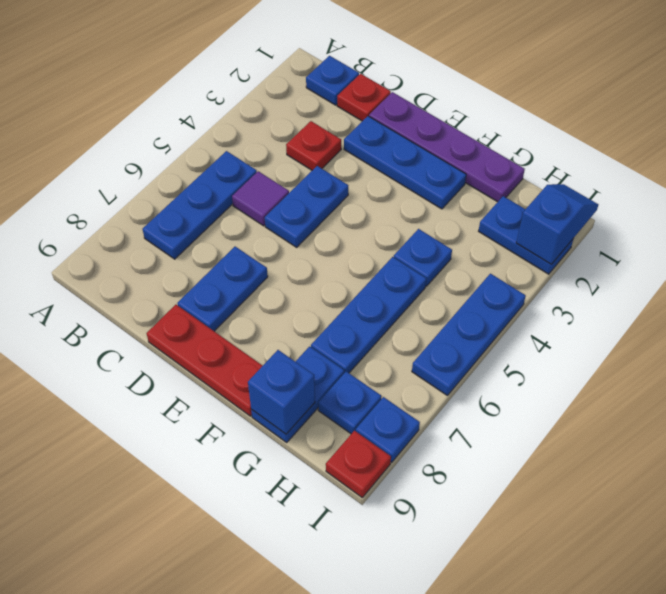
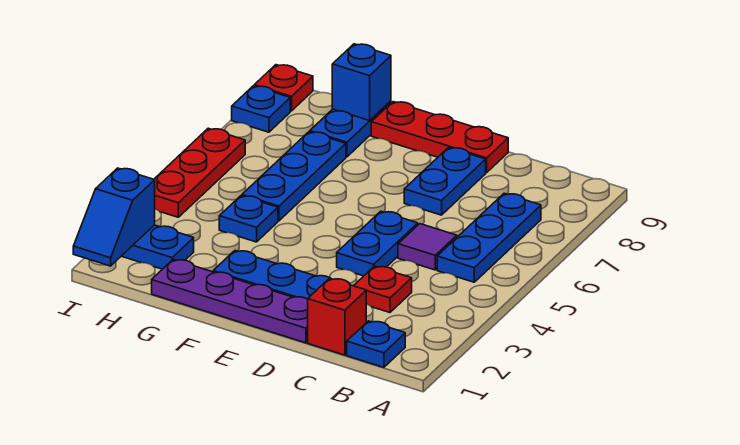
red 1x1 plate [337,74,391,121] -> red 1x1 brick [308,278,366,355]
blue 1x1 plate [318,372,382,434] -> none
blue 1x3 plate [412,274,526,396] -> red 1x3 plate [154,128,245,217]

